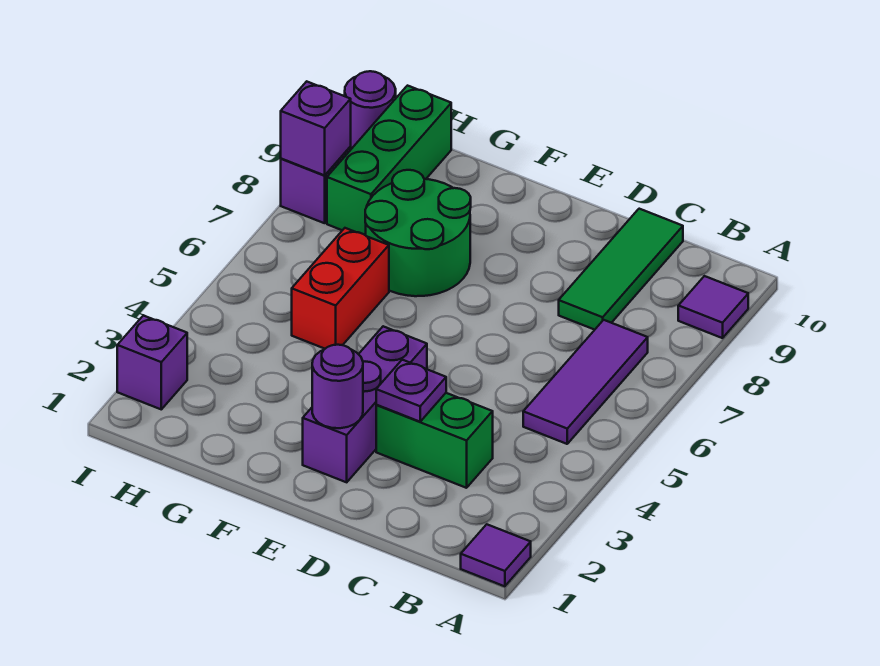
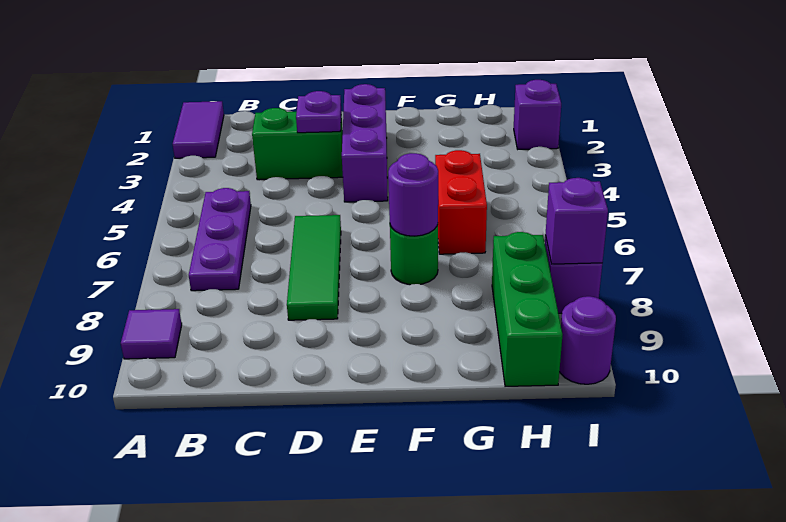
purple 1x1 tile [461,524,531,586] -> purple 1x2 tile [173,101,224,158]
purple 1x3 tile [523,320,648,444] -> purple 1x3 plate [189,188,251,291]
green 1x3 tile [559,209,683,330] -> green 1x3 tile moved to [287,215,341,320]
purple 1x1 round brick [312,345,363,428] -> purple 1x1 round brick moved to [388,153,438,236]
green 2x2 round brick [365,170,471,296] -> green 1x1 round brick [390,225,438,285]

